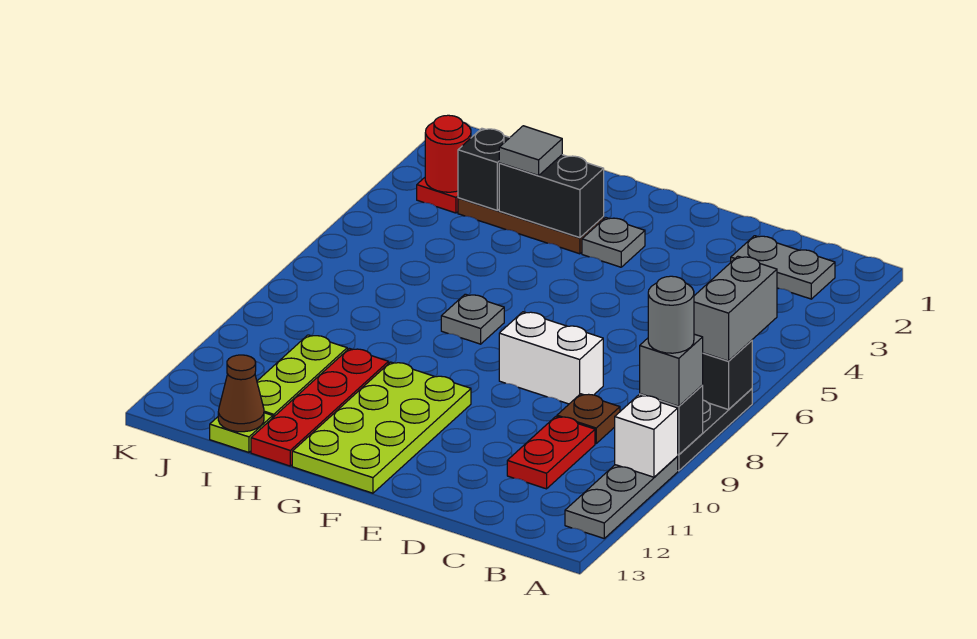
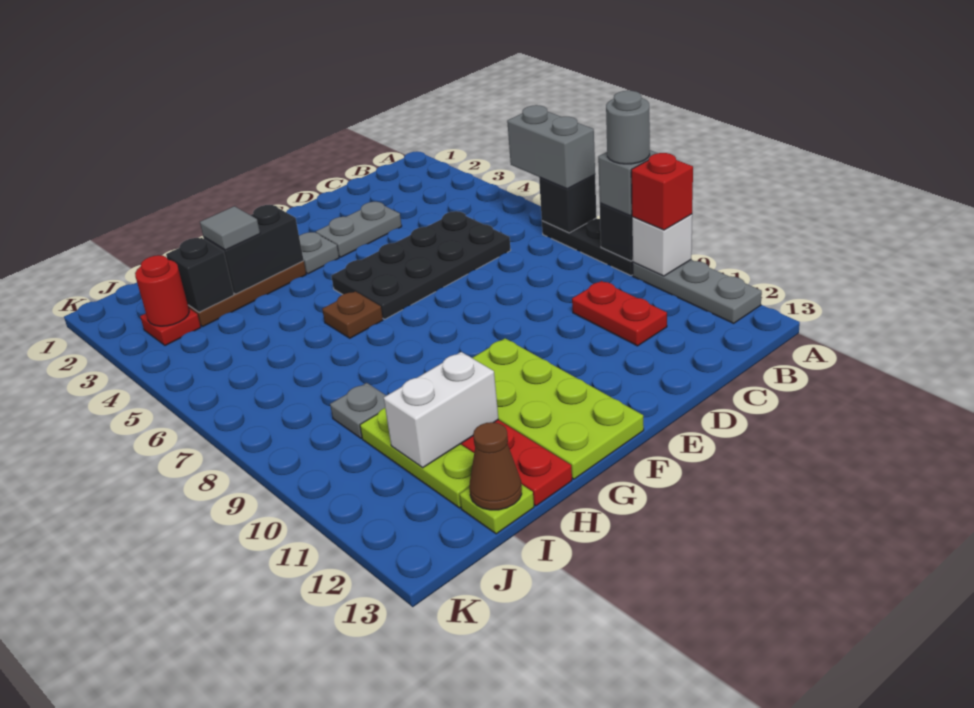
none -> red 1x1 brick [631,153,693,230]
grey 1x2 plate [731,236,835,299] -> grey 1x2 plate moved to [316,202,402,257]
none -> black 2x4 plate [331,211,511,319]
brown 1x1 plate [557,394,620,444] -> brown 1x1 plate moved to [322,291,383,338]
white 1x2 brick [499,312,603,404] -> white 1x2 brick moved to [384,352,499,468]
grey 1x1 plate [441,294,504,344] -> grey 1x1 plate moved to [330,383,386,438]

